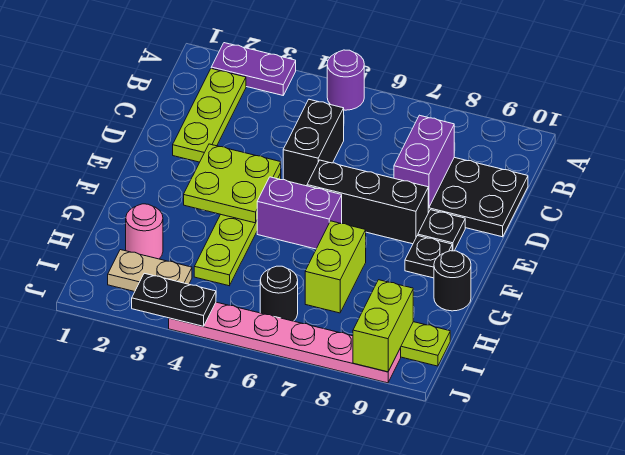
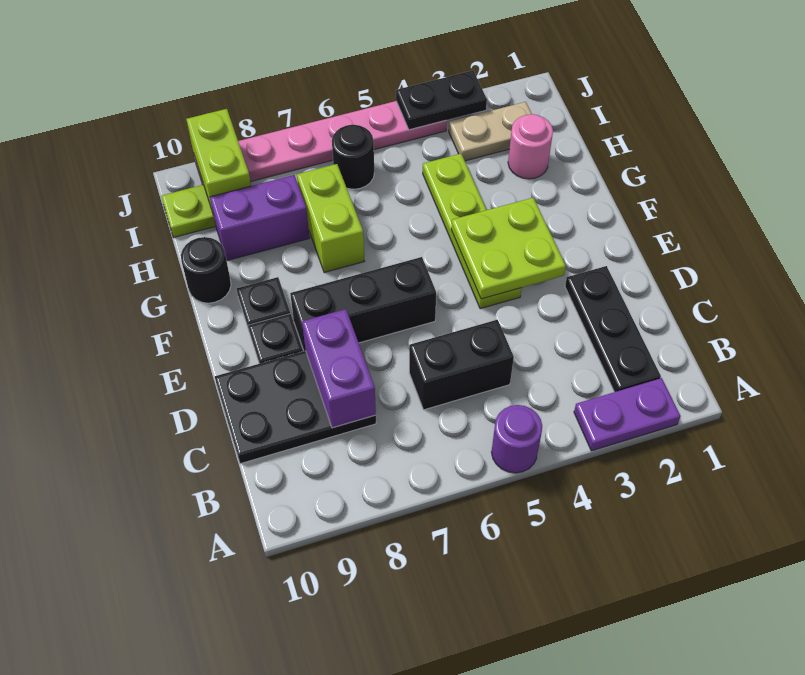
lime 1x3 plate [173,69,246,162] -> black 1x3 plate [565,266,661,392]
black 1x2 brick [283,99,344,186] -> black 1x2 brick turned to [409,320,514,410]
purple 1x2 brick [257,177,342,249] -> purple 1x2 brick moved to [210,175,310,261]

